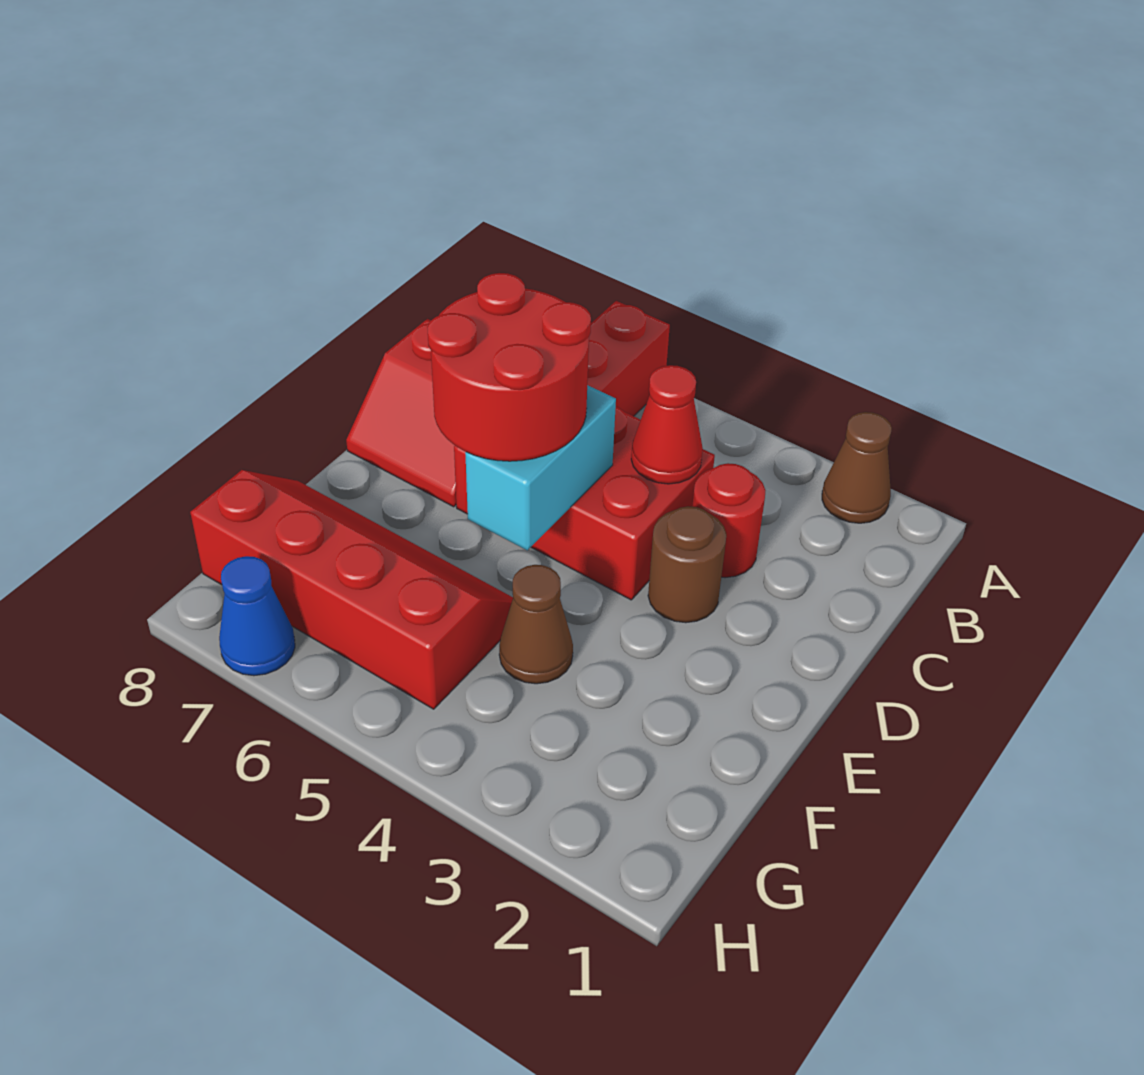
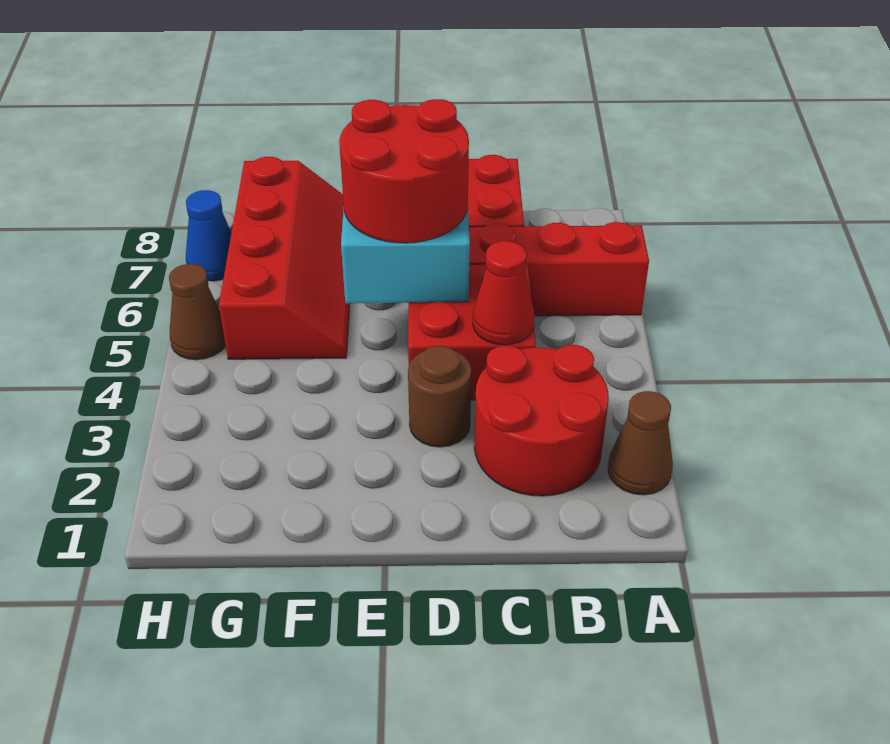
red 1x1 round brick [692,463,766,578] -> red 2x2 round brick [474,345,609,496]
brown 1x1 cone [499,565,573,684] -> brown 1x1 cone moved to [169,264,226,360]

